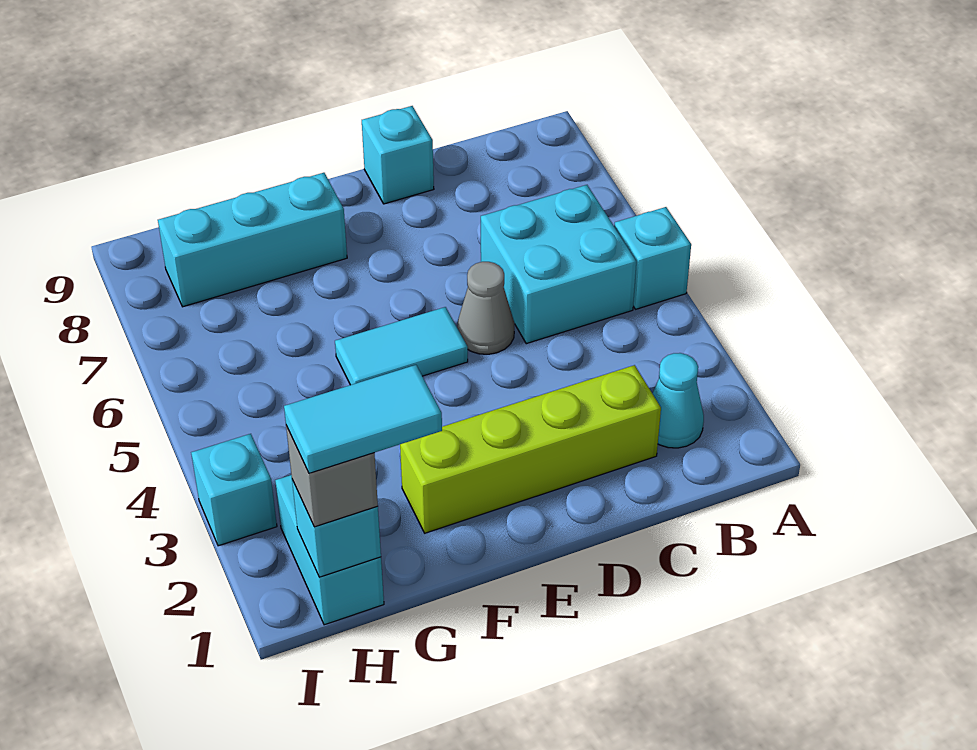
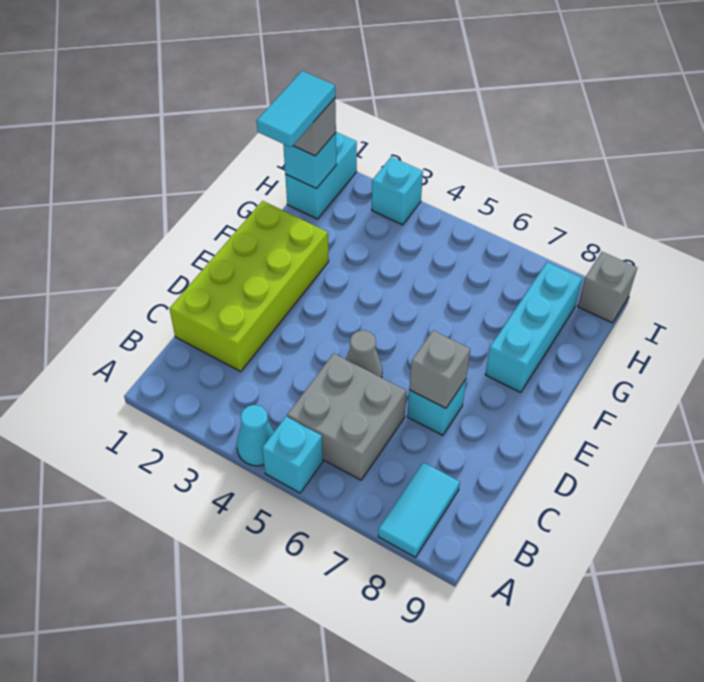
cyan 1x1 cone [653,353,704,448] -> cyan 1x1 cone moved to [237,405,274,466]
cyan 2x2 brick [481,185,636,344] -> grey 2x2 brick [287,353,406,480]
lime 1x4 brick [400,365,661,533] -> lime 2x4 brick [169,201,329,372]
none -> grey 1x1 brick [409,331,470,408]
cyan 1x1 brick [362,106,434,204] -> cyan 1x1 brick moved to [407,380,466,435]
cyan 1x2 tile [335,307,468,385] -> cyan 1x2 tile moved to [378,462,460,557]
cyan 1x2 brick [275,475,384,625] -> cyan 1x2 brick turned to [285,132,357,219]
none -> grey 1x1 brick [578,252,637,323]

